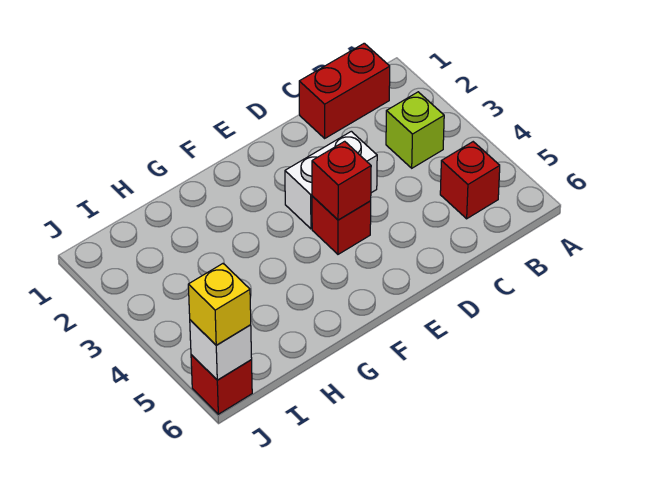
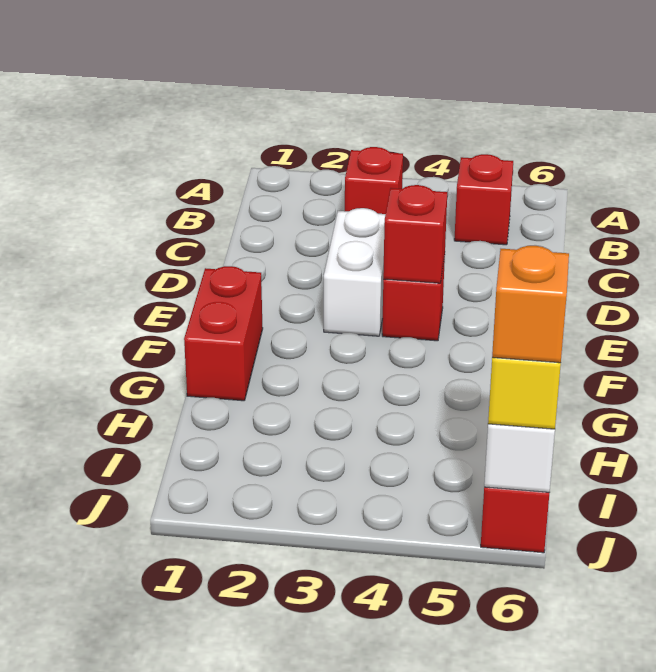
red 1x2 brick [299,43,390,138] -> red 1x2 brick moved to [184,266,263,401]
lime 1x1 brick [386,92,444,168] -> red 1x1 brick [345,147,403,214]
none -> orange 1x1 brick [492,246,569,363]

